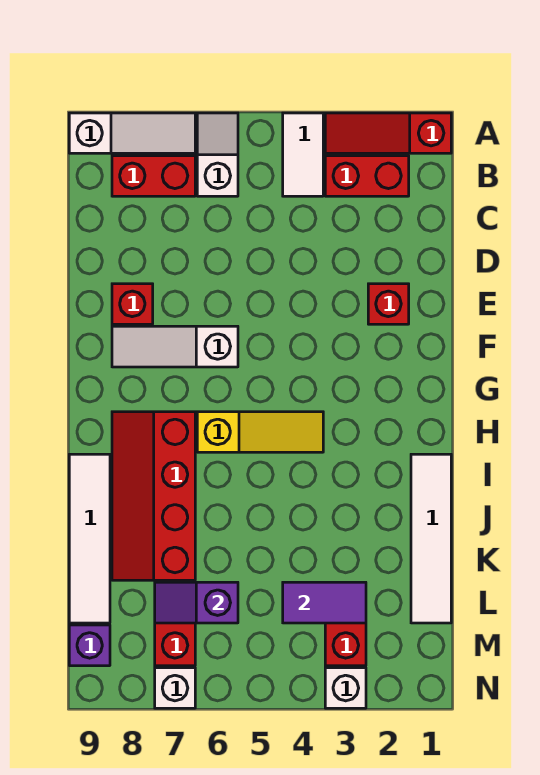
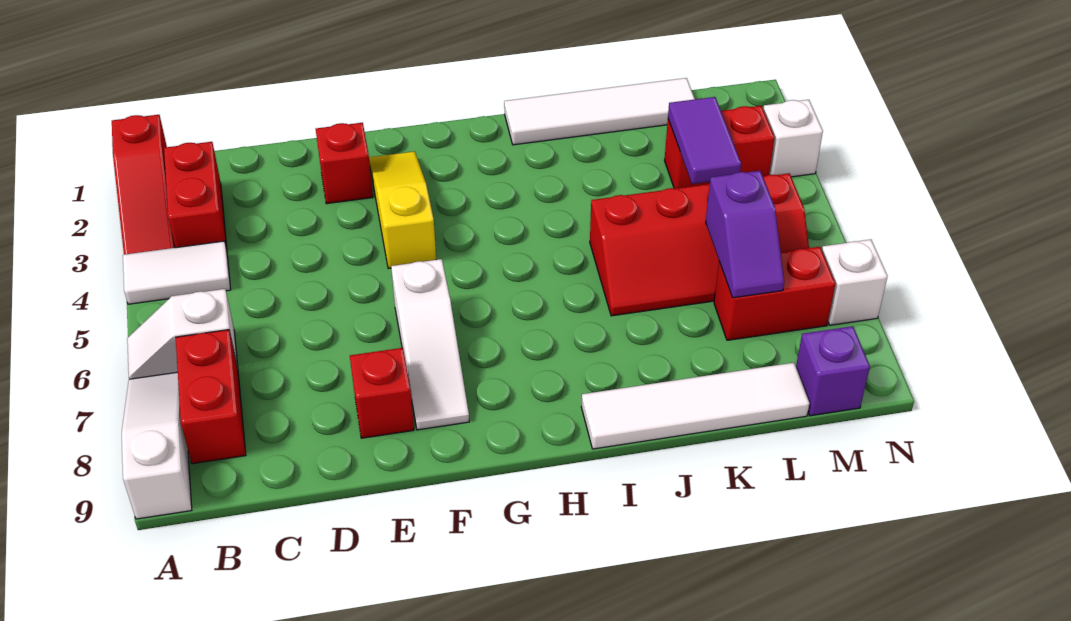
yellow 1x3 slope [197,412,323,452] -> yellow 1x3 slope moved to [369,151,436,269]
red 2x4 slope [112,412,195,580] -> red 2x4 slope moved to [590,173,809,316]

